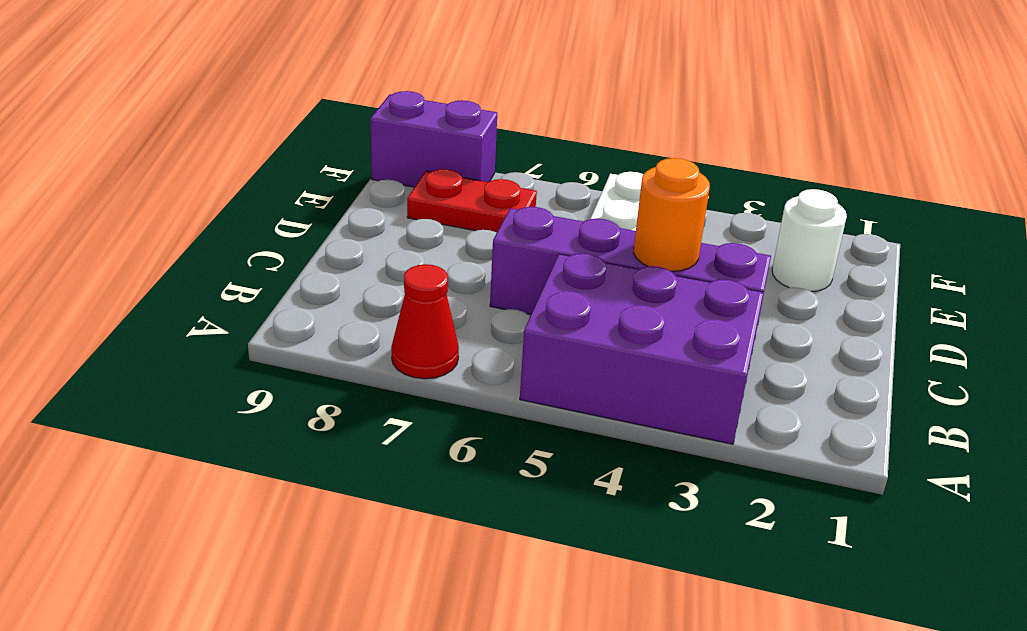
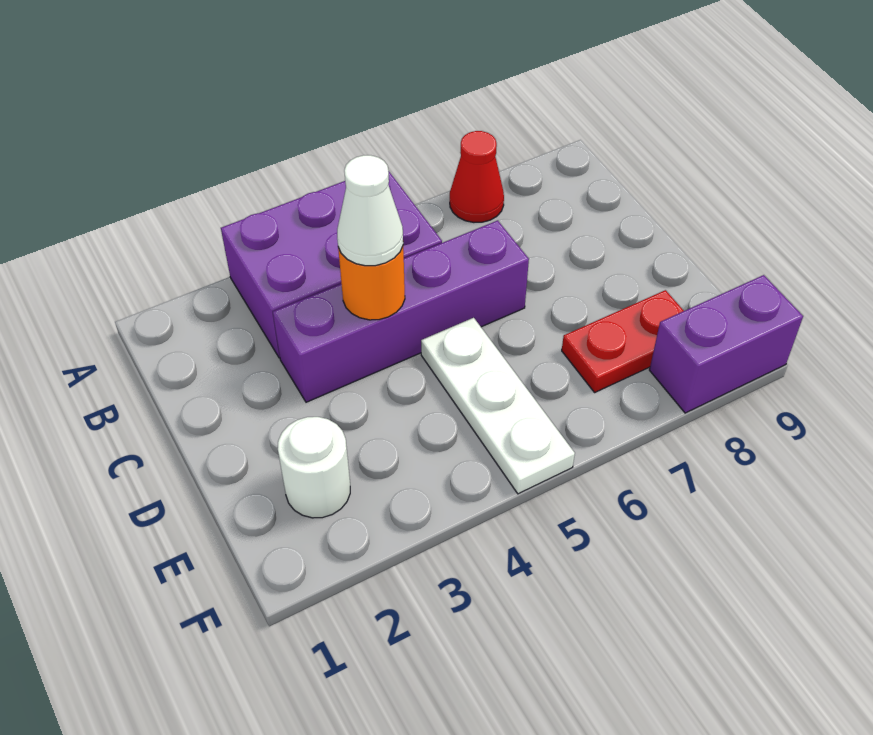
none -> white 1x1 cone [337,155,403,266]

